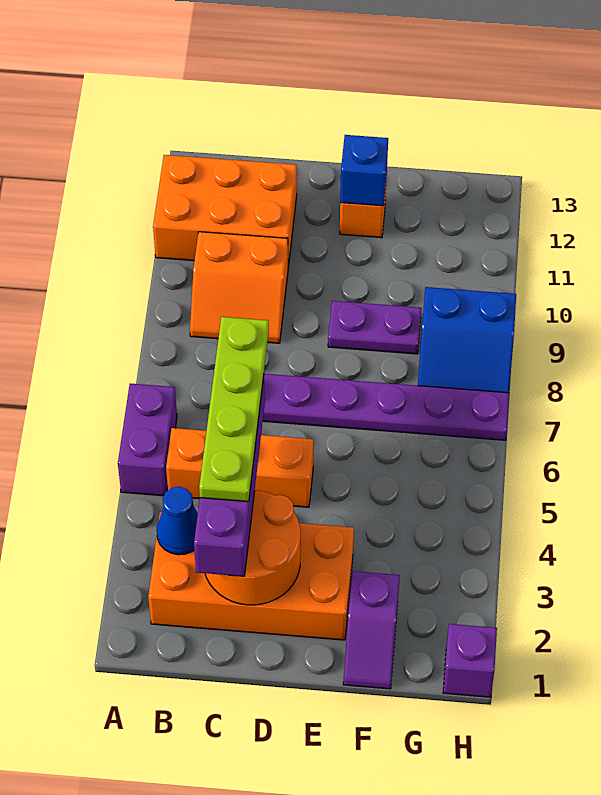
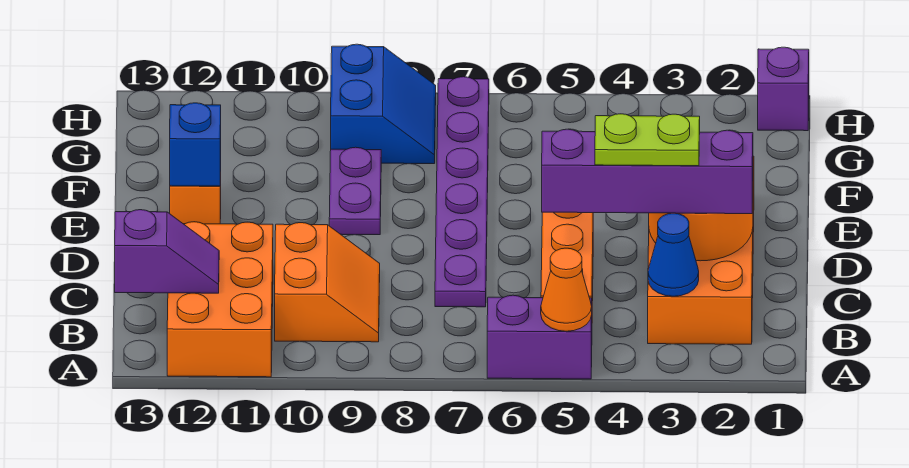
none -> orange 1x1 cone [541,248,592,331]
lime 1x4 plate [199,317,269,502] -> lime 1x2 plate [595,114,700,166]
purple 1x2 slope [343,571,400,689] -> purple 1x2 slope moved to [115,210,219,293]

